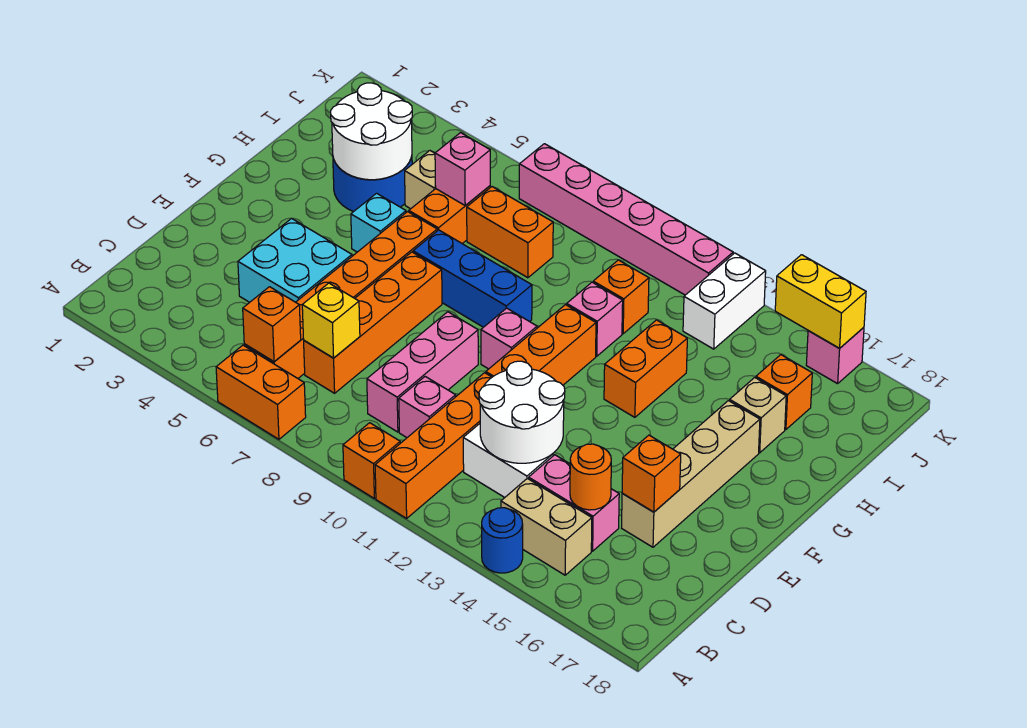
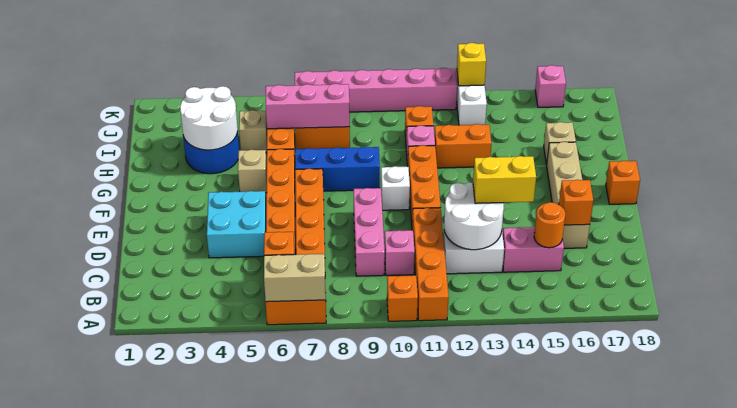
blue 1x1 round brick [482,508,523,573] -> none
tan 1x2 brick [501,478,592,575] -> tan 1x2 brick moved to [264,254,326,302]
yellow 1x1 brick [302,283,360,358] -> yellow 1x1 brick moved to [457,43,486,86]
pink 1x1 brick [481,308,537,369] -> white 1x1 brick [381,166,410,210]
cyan 1x1 brick [351,193,406,252] -> tan 1x1 brick [238,150,267,193]
orange 1x2 brick [604,320,687,417] -> orange 1x2 brick turned to [434,124,491,168]
pink 1x1 brick [435,133,490,206] -> pink 1x3 brick [266,84,350,129]
orange 1x1 brick [756,355,812,430] -> orange 1x1 brick moved to [606,161,640,204]
yellow 1x2 brick [775,255,866,348] -> yellow 1x2 brick moved to [473,156,536,203]

